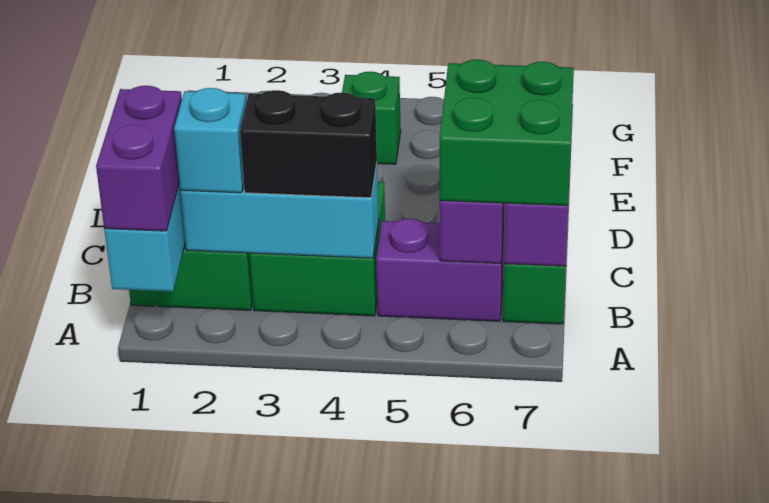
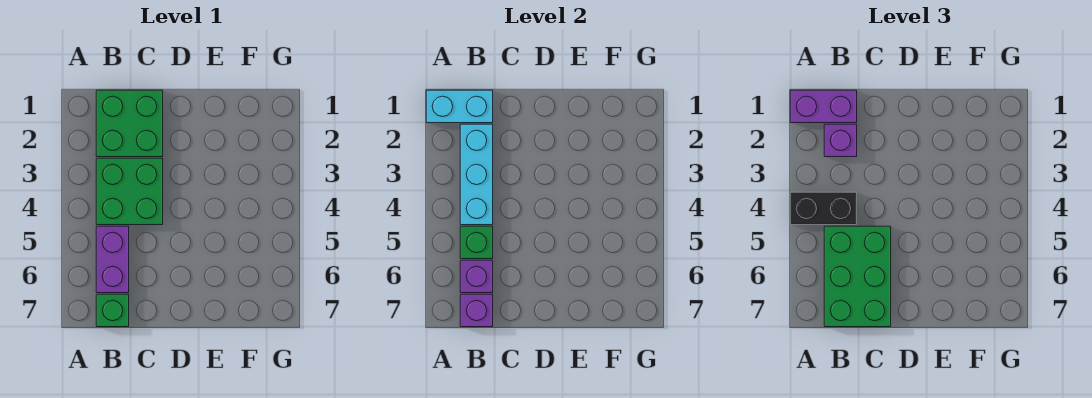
cyan 1x1 brick [174,88,246,193] -> purple 1x1 brick [824,124,857,157]
black 1x2 brick [240,90,377,198] -> black 1x2 brick turned to [790,192,857,225]
green 2x2 brick [440,59,574,206] -> green 2x3 brick [824,226,891,327]
green 1x1 brick [342,72,401,164] -> green 1x1 brick moved to [460,226,493,259]

